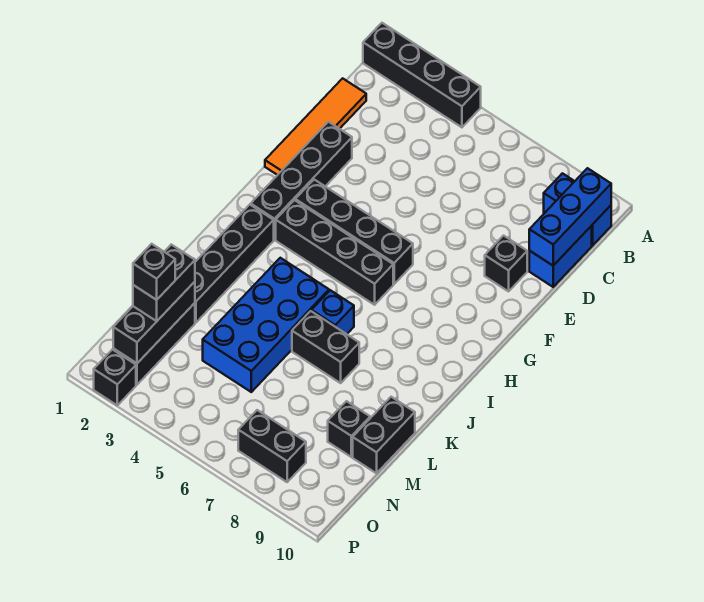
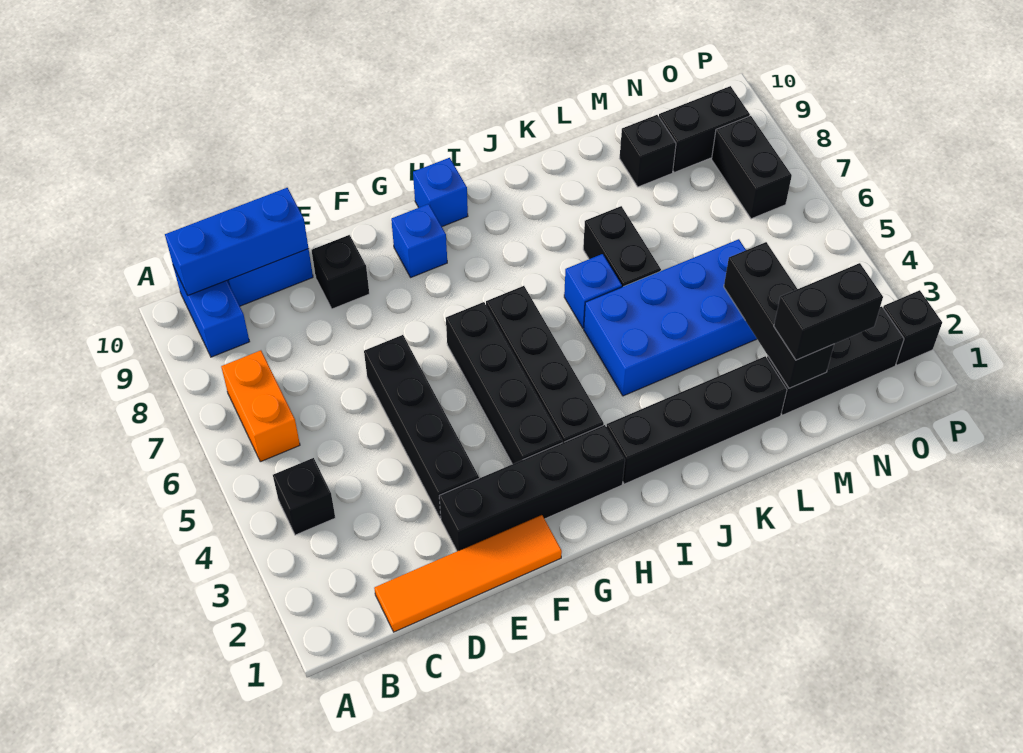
black 1x4 brick [363,23,481,127] -> black 1x4 brick moved to [364,335,479,518]
none -> orange 1x2 brick [221,350,300,462]
none -> blue 1x1 brick [391,204,447,278]
none -> blue 1x1 brick [413,158,468,226]
black 1x2 brick [353,397,415,473] -> black 1x2 brick moved to [659,86,750,172]
black 1x3 brick [113,282,195,363] -> black 1x3 brick turned to [724,242,834,388]
black 1x1 brick [133,244,175,300] -> black 1x1 brick moved to [273,458,335,535]

